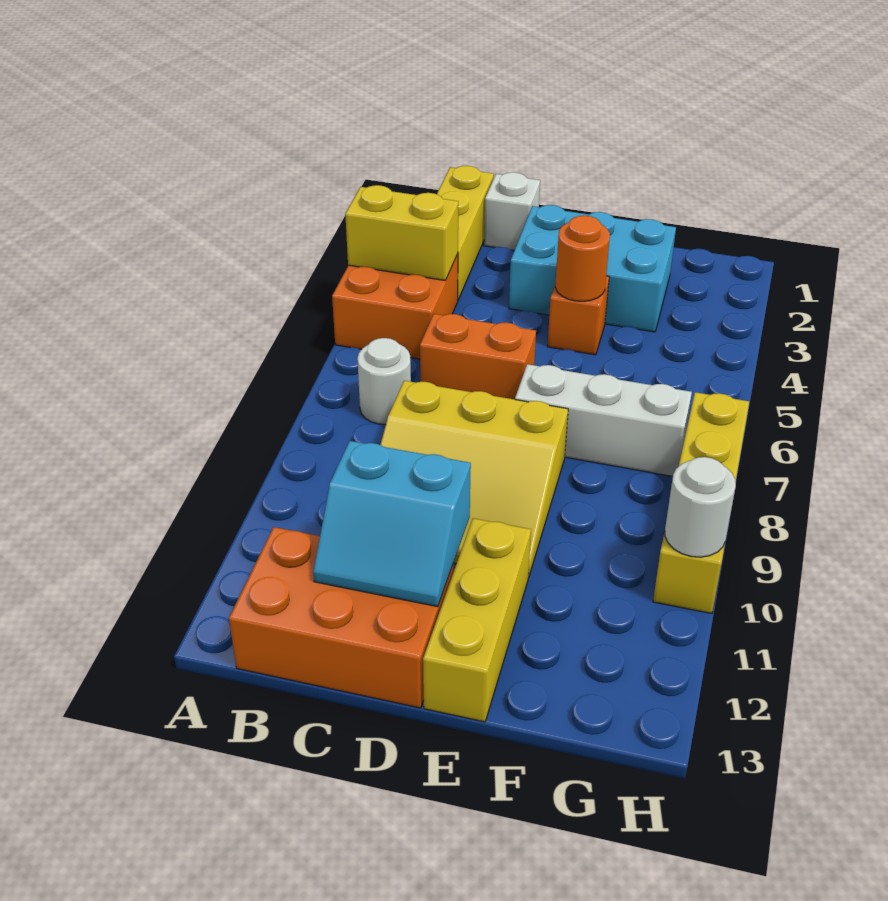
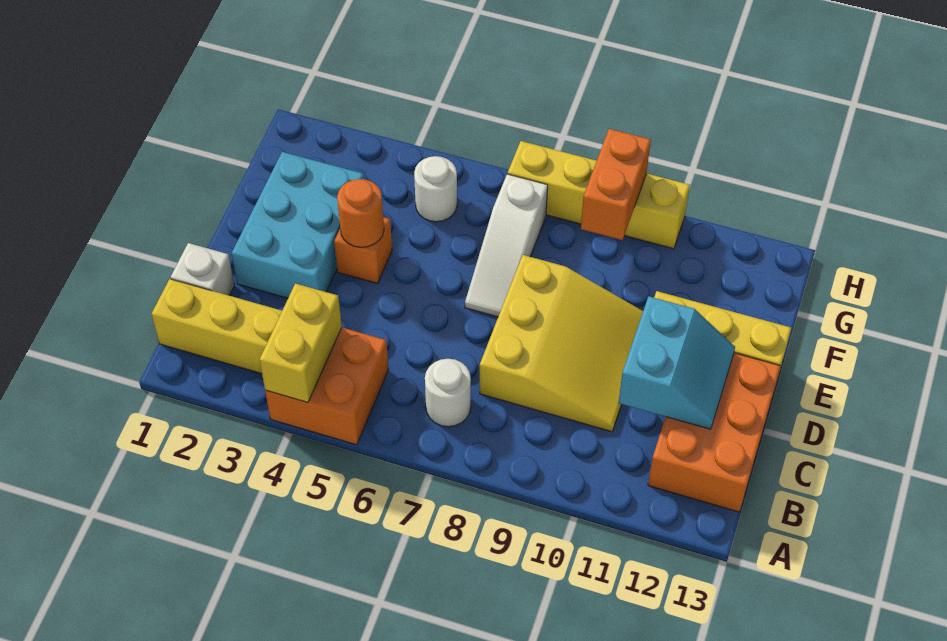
orange 1x2 brick [420,314,536,399] -> orange 1x2 brick moved to [581,129,651,240]
white 1x3 brick [515,364,692,476] -> white 1x3 slope [465,174,548,317]
white 1x1 round brick [665,457,736,557] -> white 1x1 round brick moved to [414,156,457,222]

